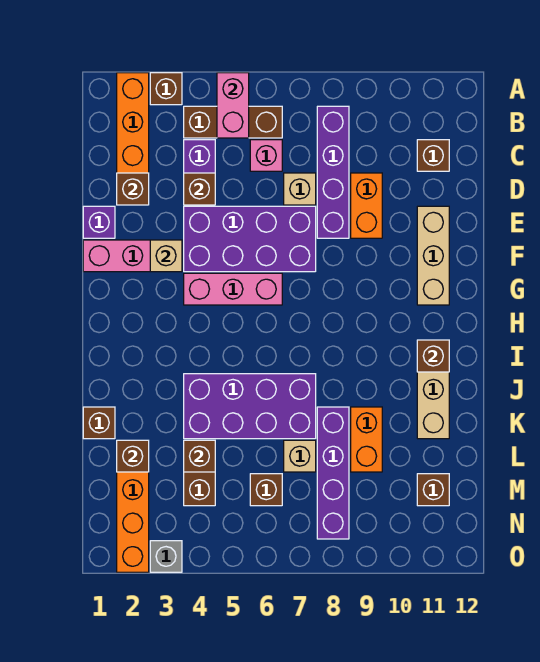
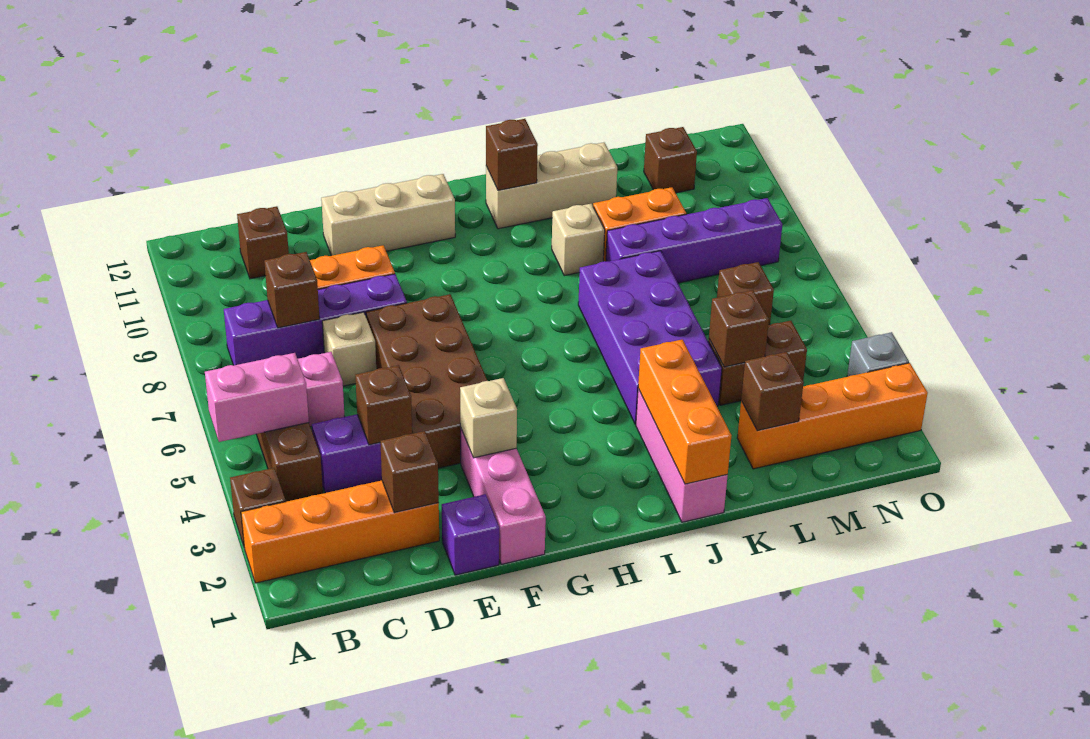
purple 2x4 brick [184,206,316,272] -> brown 2x4 brick [366,294,487,468]
pink 1x3 brick [184,273,282,305] -> pink 1x3 brick moved to [636,389,728,522]
none -> orange 1x3 brick [638,340,732,484]
brown 1x1 brick [83,407,115,439] -> brown 1x1 brick moved to [264,252,320,328]
tan 1x1 brick [284,440,316,472] -> tan 1x1 brick moved to [552,204,605,276]

